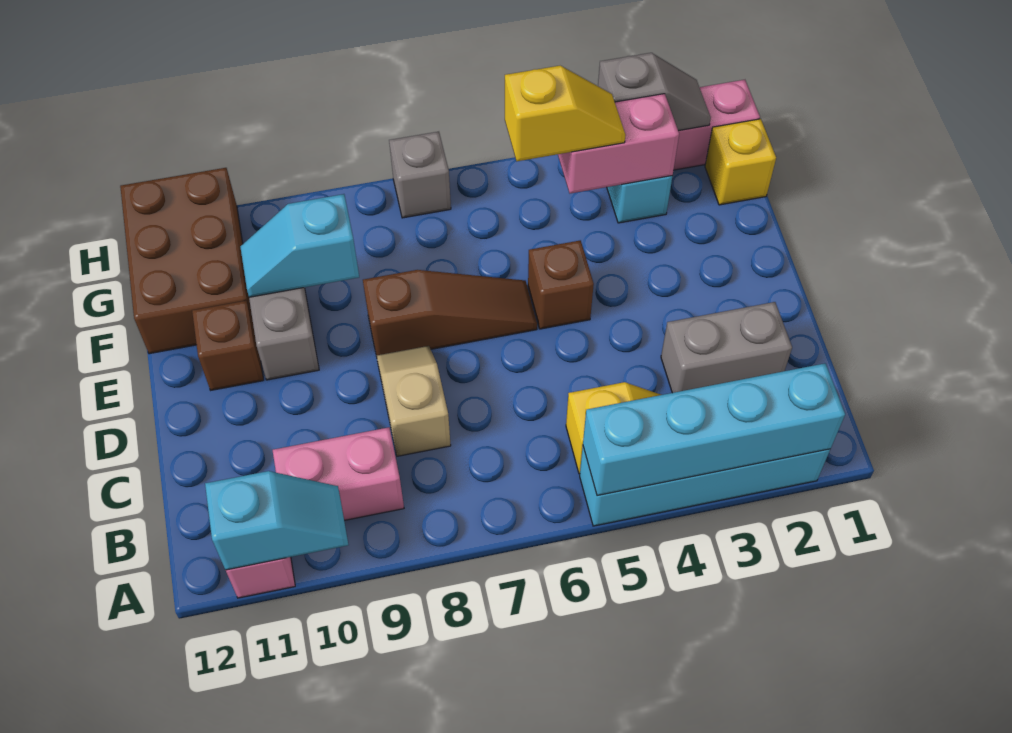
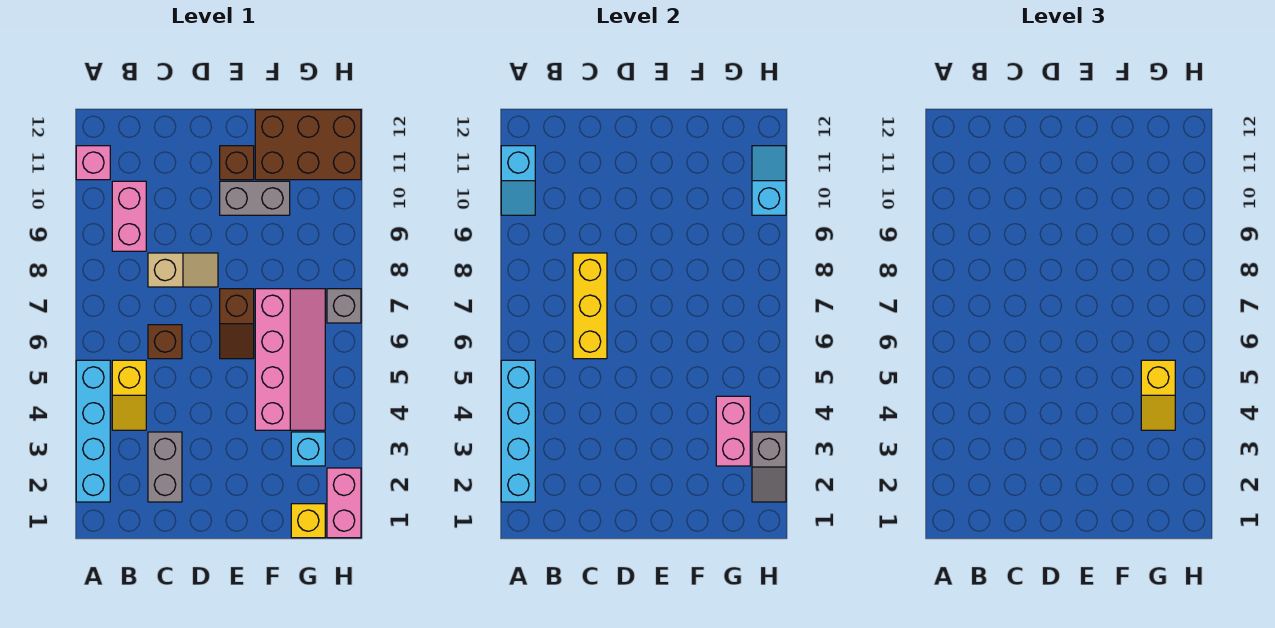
none -> yellow 1x3 brick [573,253,607,359]
brown 1x1 brick [528,240,594,329] -> brown 1x1 brick moved to [148,325,182,359]
brown 1x3 slope [363,270,537,356] -> brown 1x2 slope [220,289,254,359]
none -> pink 2x4 slope [255,289,325,430]
cyan 1x2 slope [240,194,359,297] -> cyan 1x2 slope moved to [752,146,786,215]

